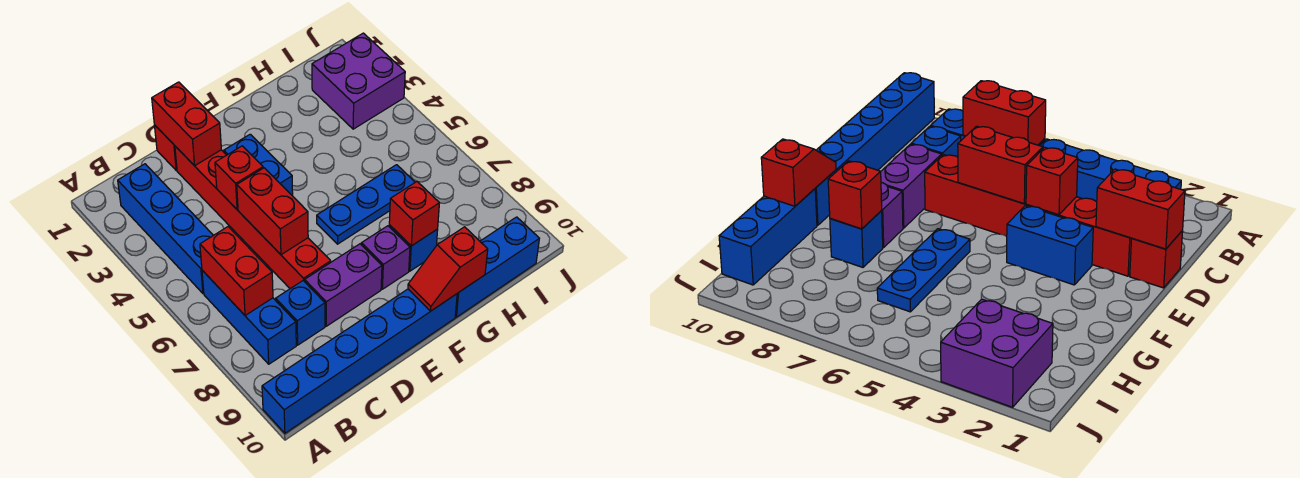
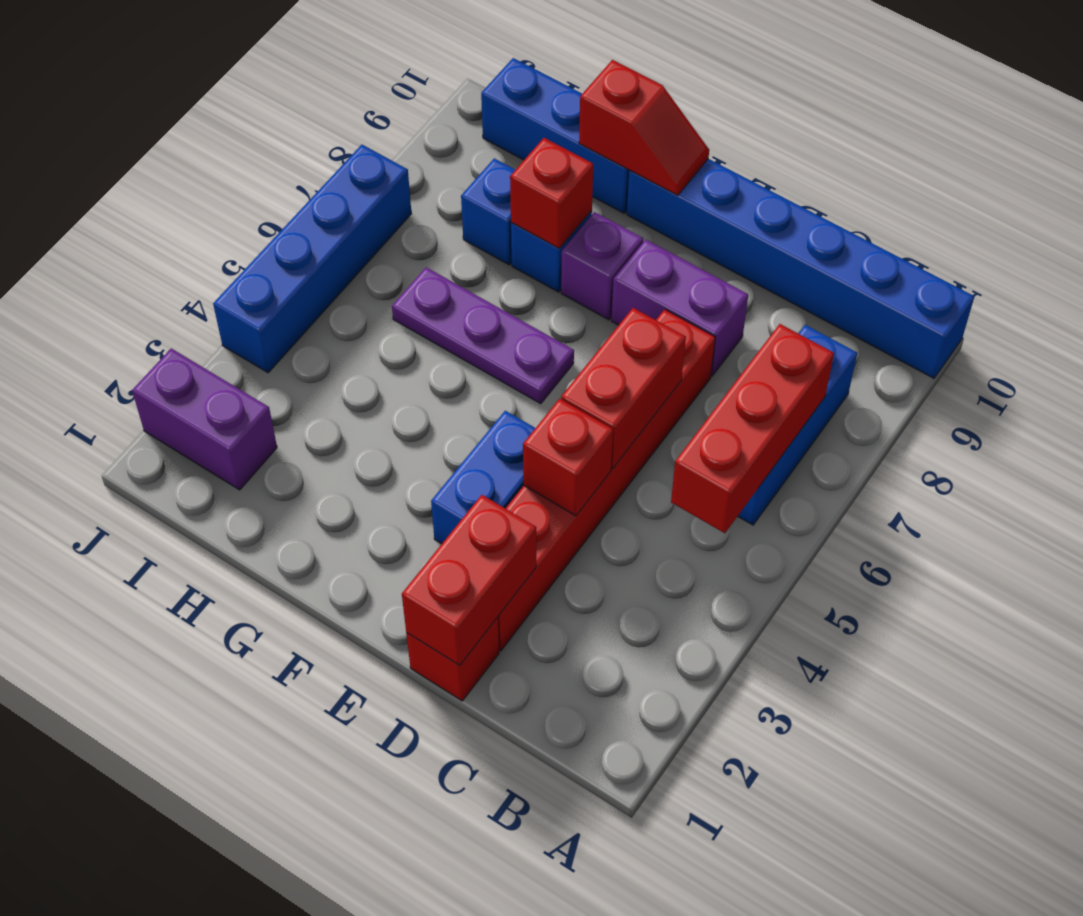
blue 1x4 brick [118,164,213,293] -> blue 1x4 brick moved to [213,145,412,373]
red 1x2 brick [200,227,273,316] -> red 1x3 brick [671,324,834,533]
blue 1x1 brick [276,281,325,345] -> blue 1x1 brick moved to [461,158,515,265]
blue 1x3 plate [317,165,415,244] -> purple 1x3 plate [392,267,574,404]
purple 2x2 brick [312,33,405,129] -> purple 1x2 brick [132,349,277,490]

